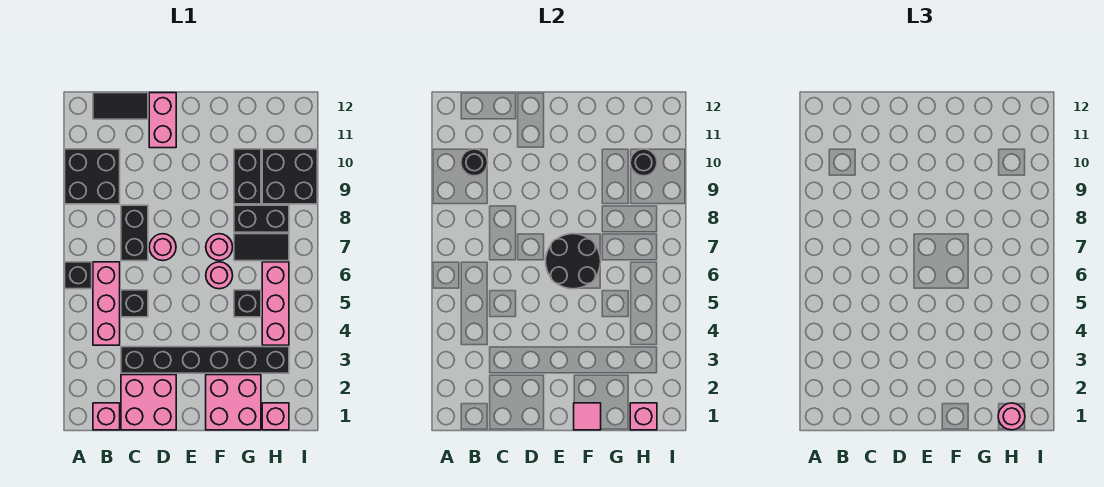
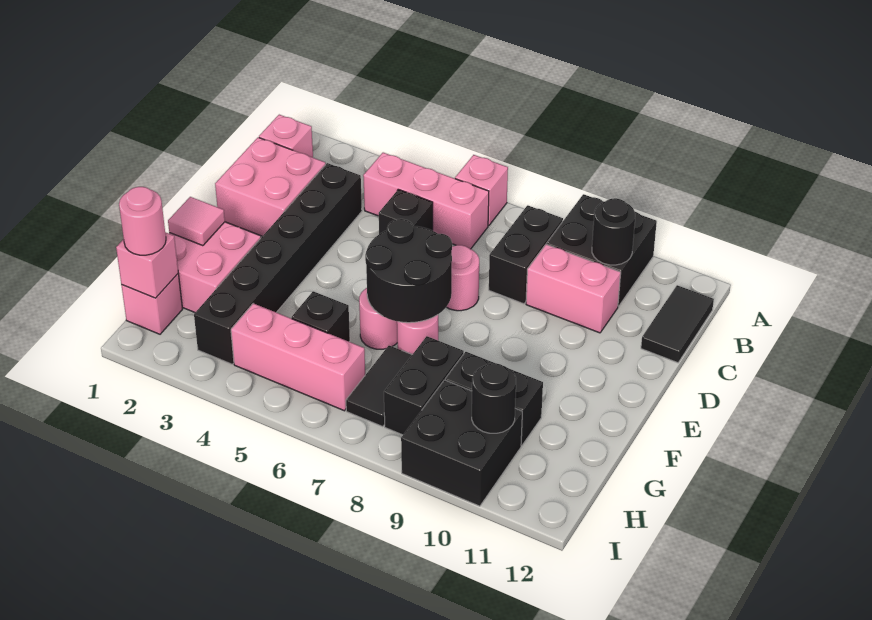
black 1x1 brick [65,262,92,289] -> pink 1x1 brick [455,155,508,226]
black 1x2 brick [121,205,148,261] -> black 1x2 brick turned to [489,205,563,304]
pink 1x2 brick [149,93,176,148] -> pink 1x2 brick moved to [526,244,621,333]

